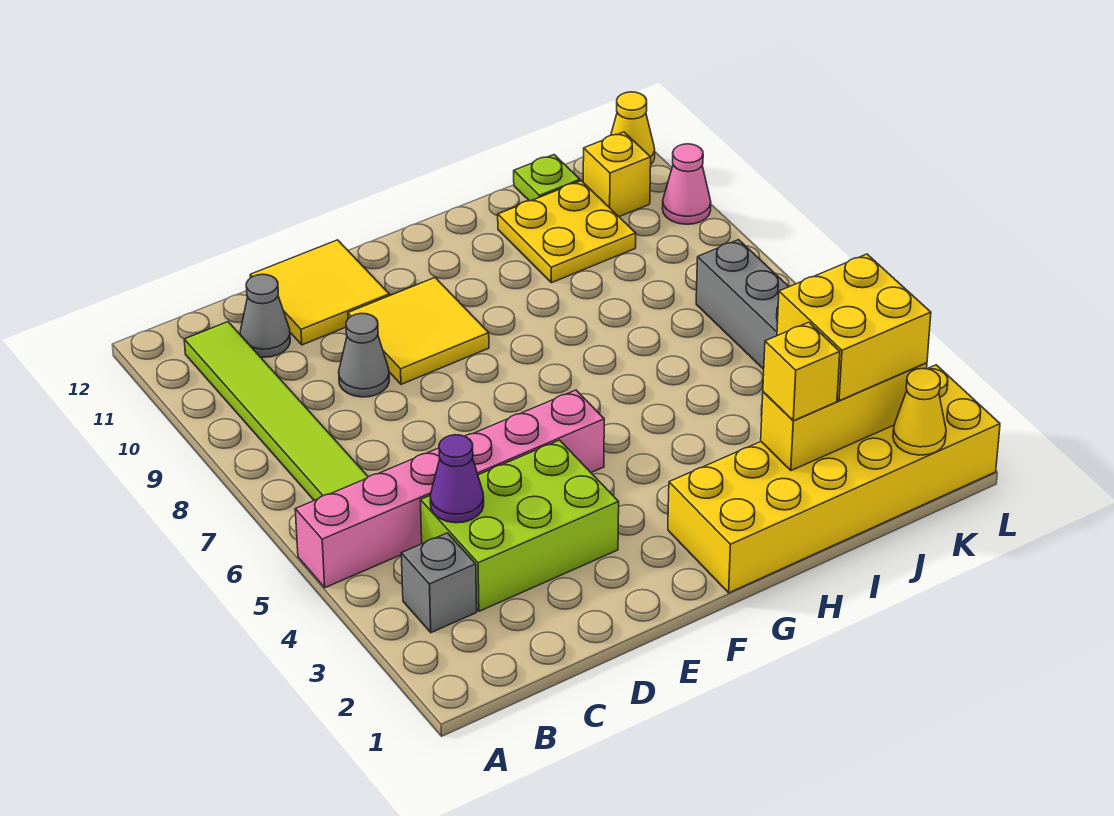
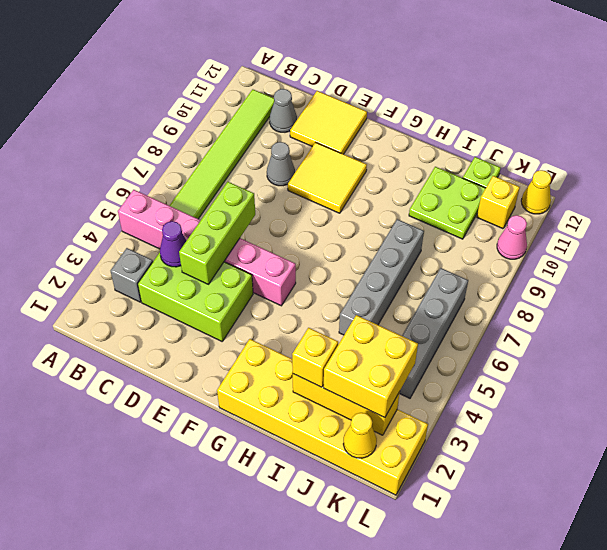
none -> lime 1x3 brick [179,182,255,284]
none -> grey 1x4 brick [339,219,424,335]
yellow 2x2 plate [498,181,636,283] -> lime 2x2 plate [409,167,486,239]

